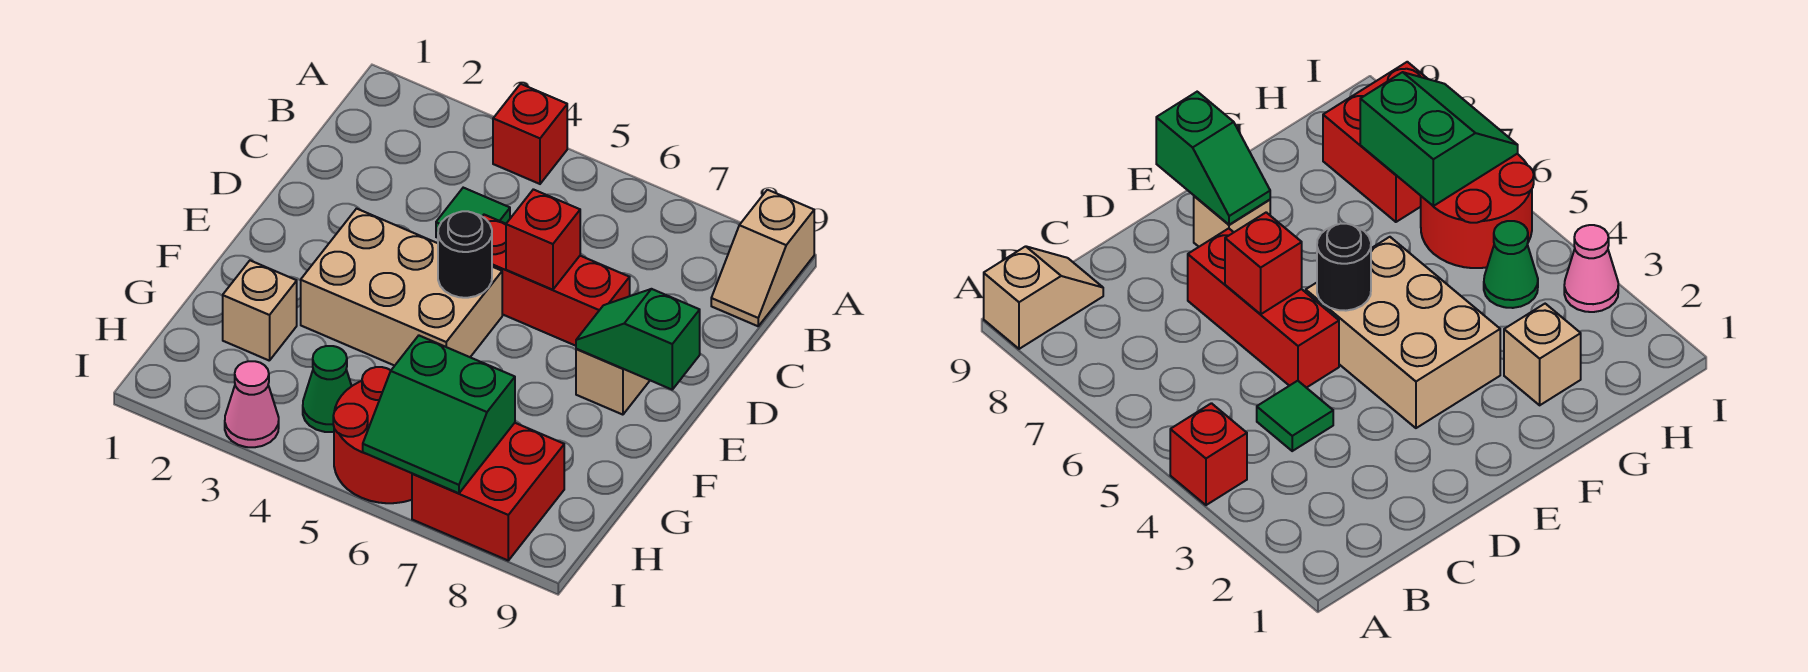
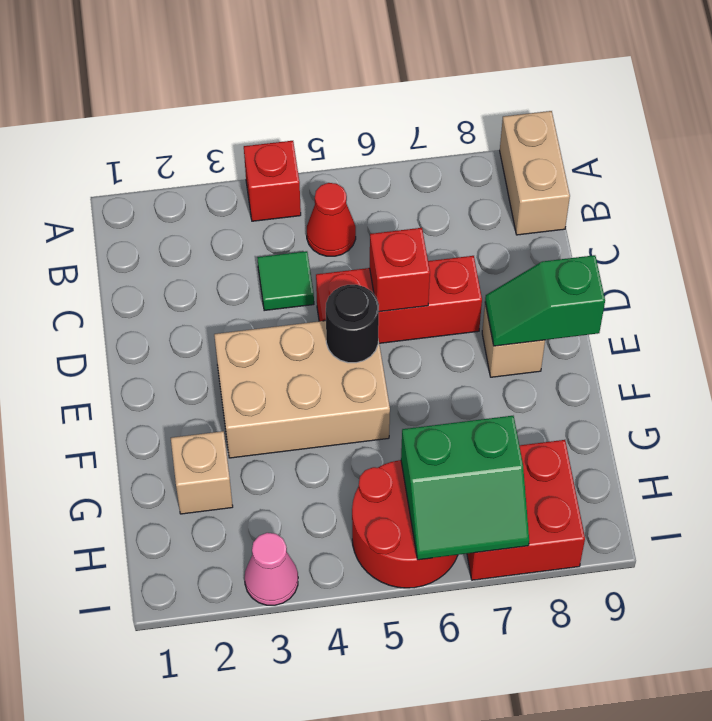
tan 1x2 slope [711,190,814,326] -> tan 1x2 brick [500,111,570,235]
none -> red 1x1 cone [307,183,356,256]
green 1x1 cone [303,346,351,432] -> none

